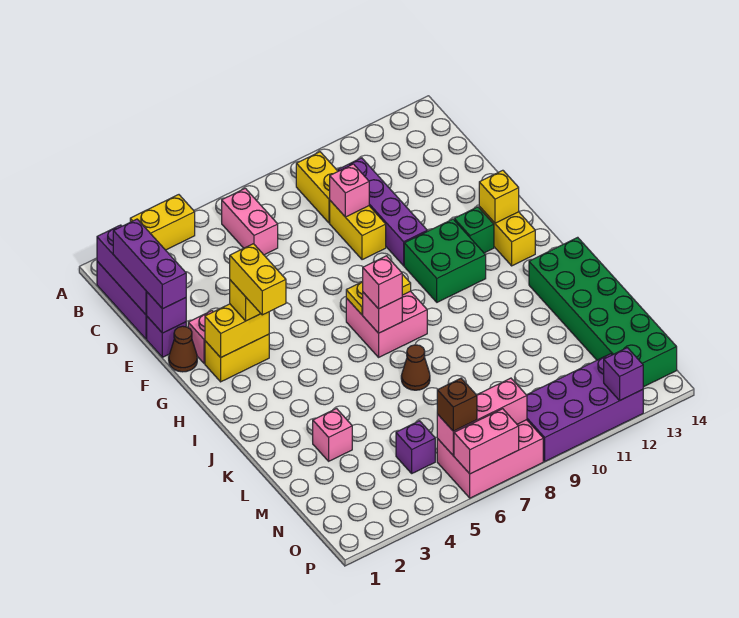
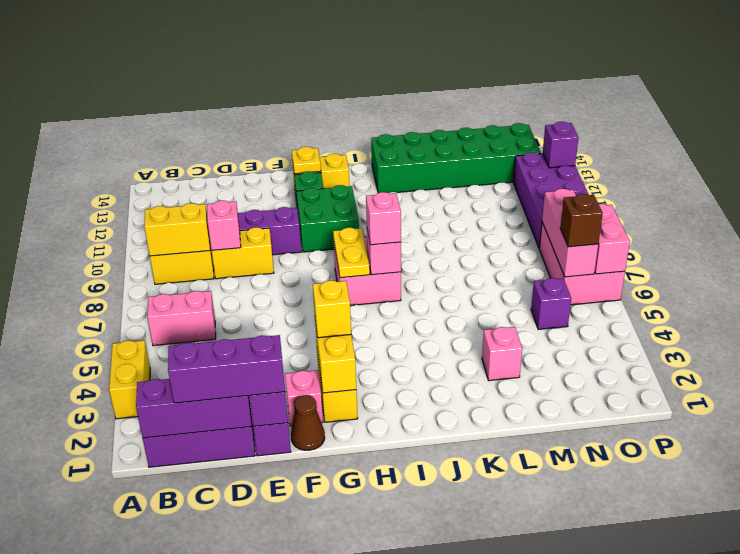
yellow 1x2 brick [230,244,286,315] -> yellow 1x2 brick moved to [144,203,210,256]
yellow 1x1 brick [479,170,519,223] -> yellow 1x1 plate [292,147,321,174]
brown 1x1 cone [401,345,430,390] -> none

